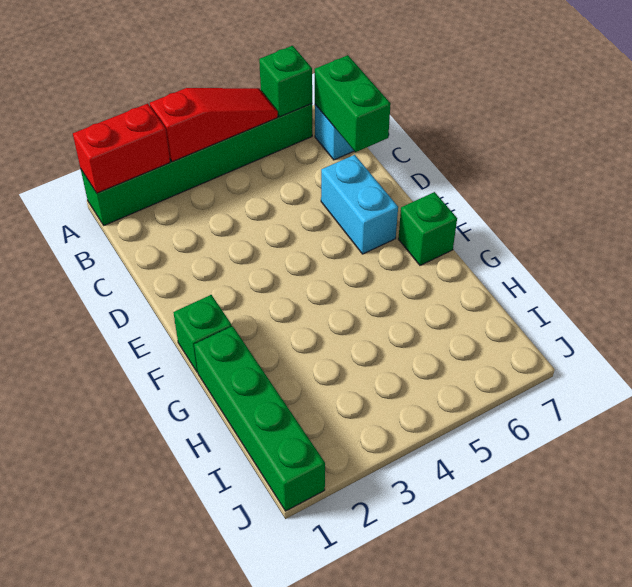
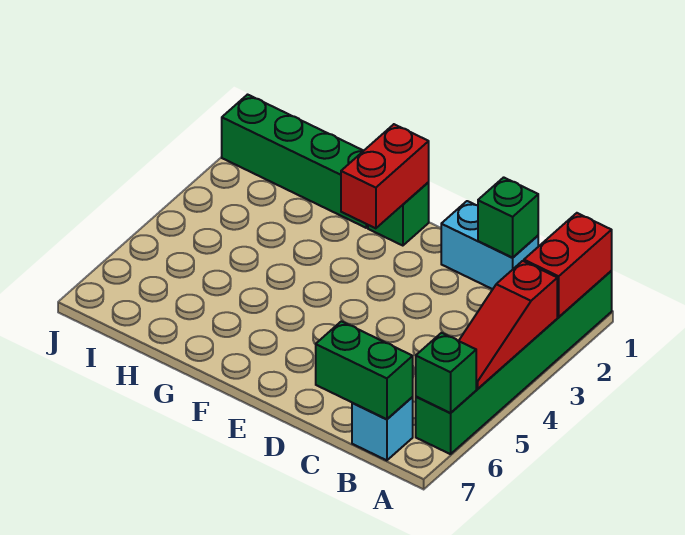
cyan 1x2 brick [321,155,398,254] -> cyan 1x2 brick moved to [441,201,538,289]
none -> red 1x2 brick [341,124,429,228]
green 1x1 brick [398,192,457,265] -> green 1x1 brick moved to [478,177,538,258]

